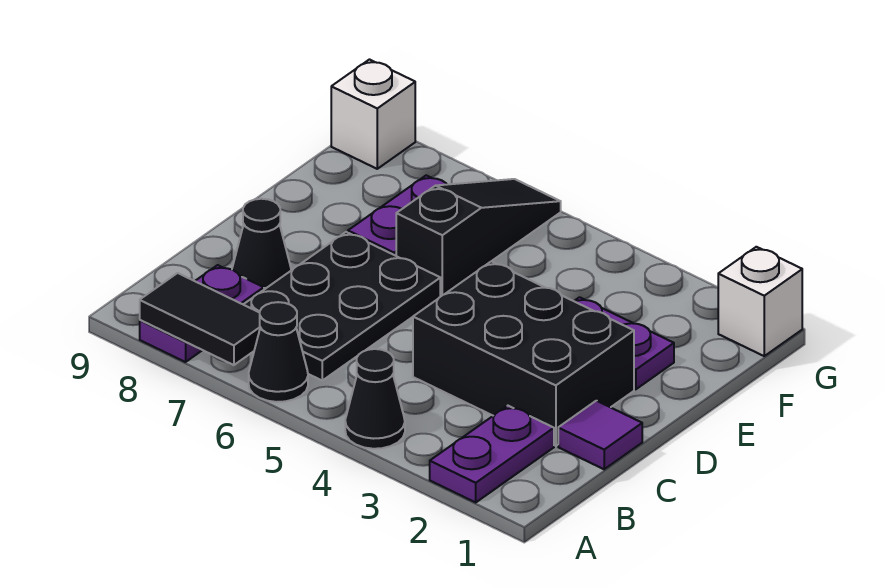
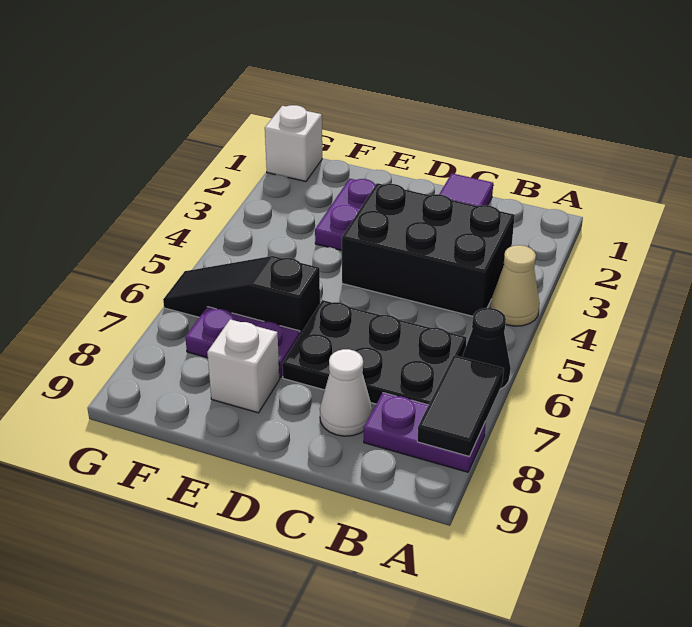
purple 1x2 plate [430,406,554,502] -> none
black 1x1 cone [345,349,405,449] -> tan 1x1 cone [491,245,540,326]
black 2x3 brick [413,261,634,446] -> black 2x3 brick turned to [342,183,515,316]
black 1x1 cone [232,199,291,289] -> white 1x1 cone [320,349,372,436]
white 1x1 brick [331,60,415,169] -> white 1x1 brick moved to [207,319,280,413]

